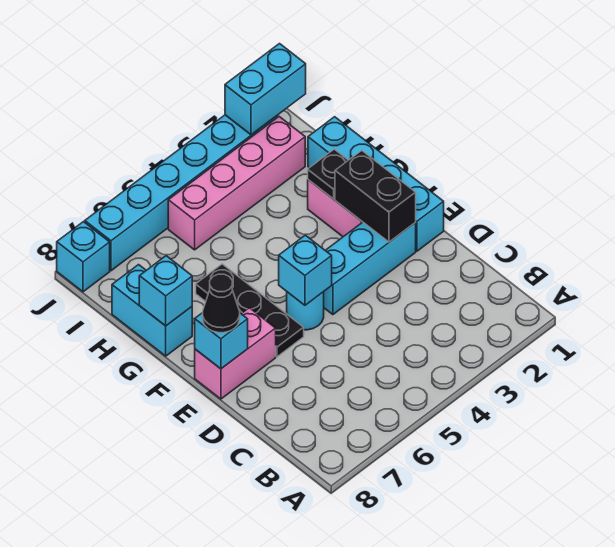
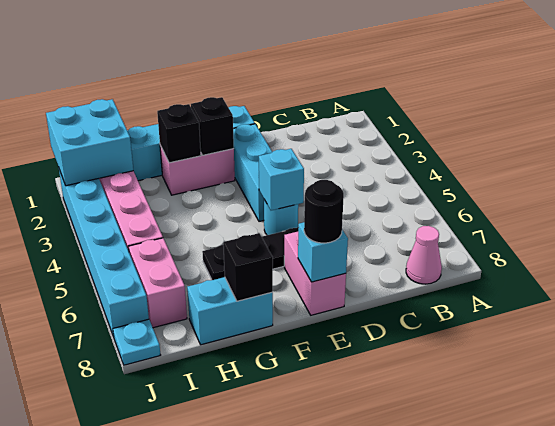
none -> pink 1x1 cone [406,226,442,284]
black 1x2 brick [335,151,416,242] -> black 1x1 brick [191,97,234,155]
black 1x1 cone [203,274,240,333] -> black 1x1 round brick [304,180,344,243]
black 1x1 plate [308,149,348,199] -> black 1x1 brick [157,104,201,163]
cyan 1x1 brick [139,256,192,326] -> black 1x1 brick [223,233,273,301]
none -> pink 1x2 brick [128,238,187,328]
cyan 1x2 brick [225,44,306,135] -> cyan 2x2 brick [46,99,133,186]
cyan 1x1 brick [57,222,110,292] -> cyan 1x1 plate [113,319,160,365]

